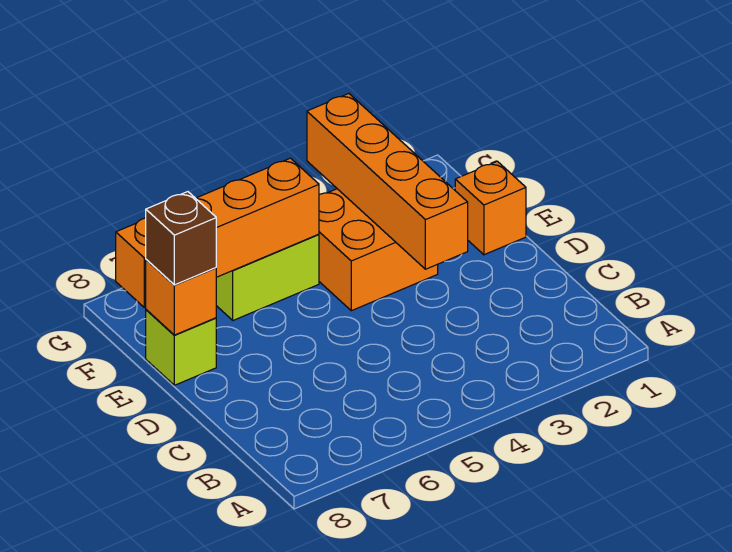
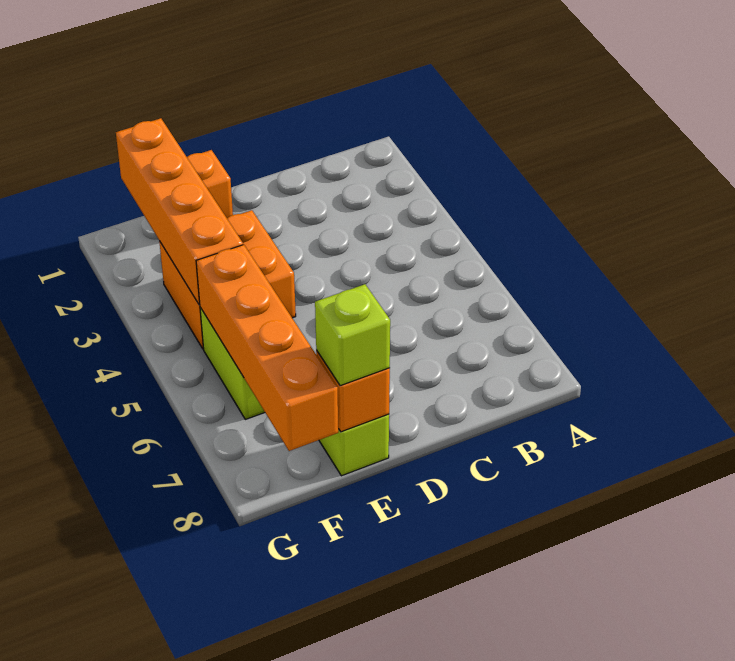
orange 1x4 brick [307,94,468,269] -> orange 1x4 brick turned to [116,118,243,305]
brown 1x1 brick [146,192,216,285] -> lime 1x1 brick [315,284,390,386]

